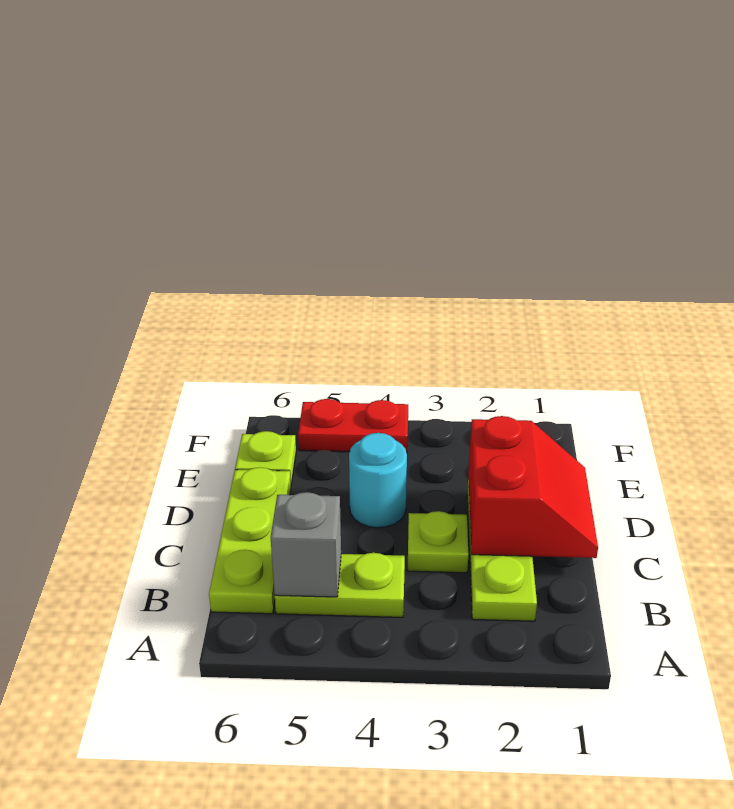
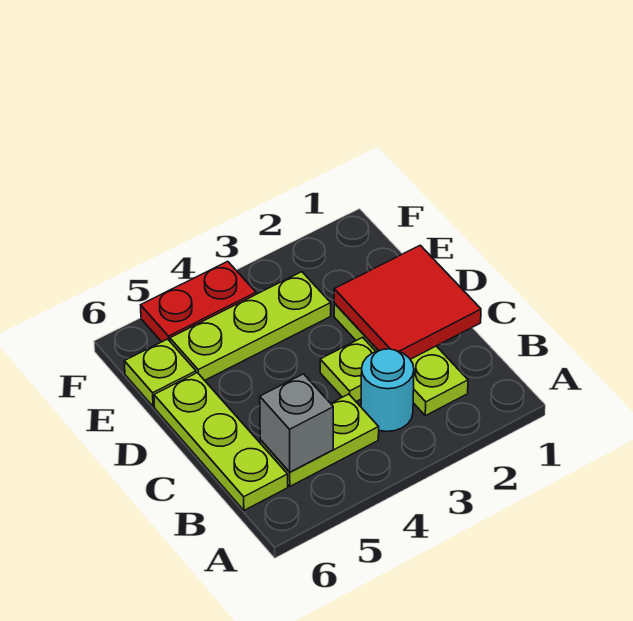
red 2x2 slope [468,416,598,558] -> red 2x2 tile [334,245,481,359]
cyan 1x1 round brick [349,433,407,528] -> cyan 1x1 round brick moved to [361,349,414,432]
none -> lime 1x3 plate [170,272,331,380]

